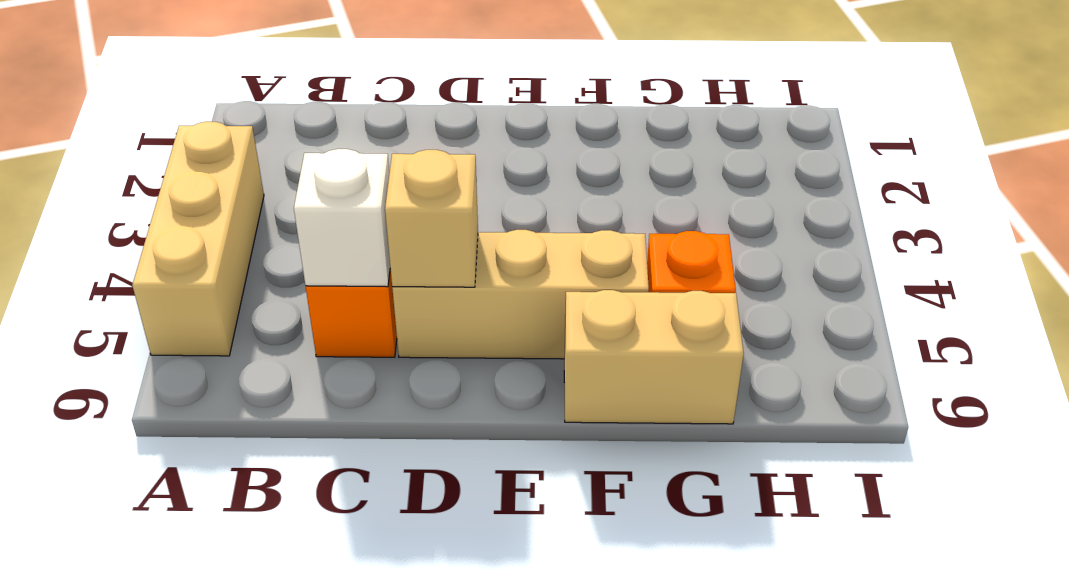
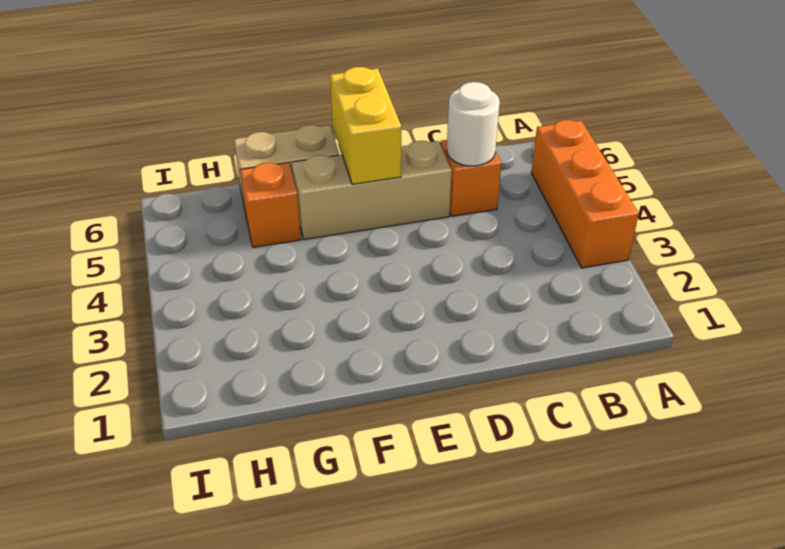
tan 1x3 brick [132,122,264,356] -> orange 1x3 brick [531,120,639,268]
white 1x1 brick [294,149,390,287] -> white 1x1 round brick [447,82,500,166]
tan 1x1 brick [385,150,478,287] -> none
none -> yellow 1x2 brick [330,67,401,184]

